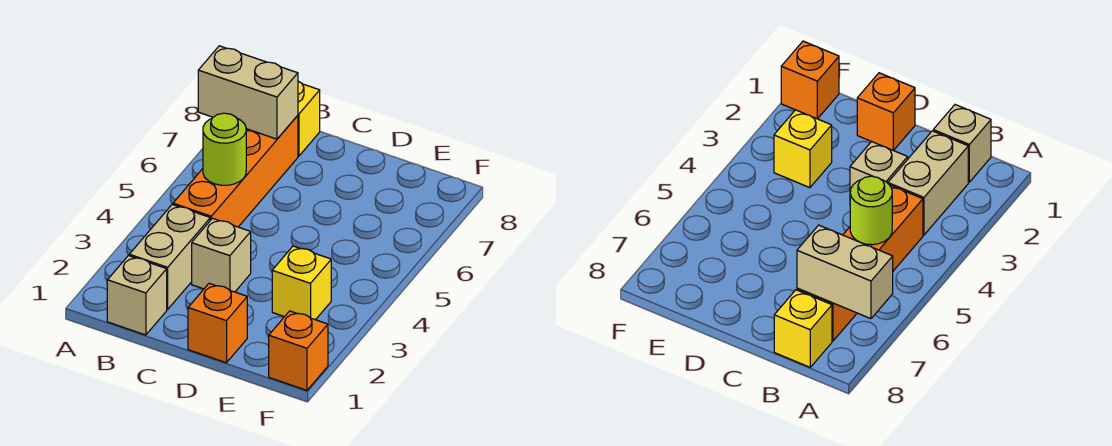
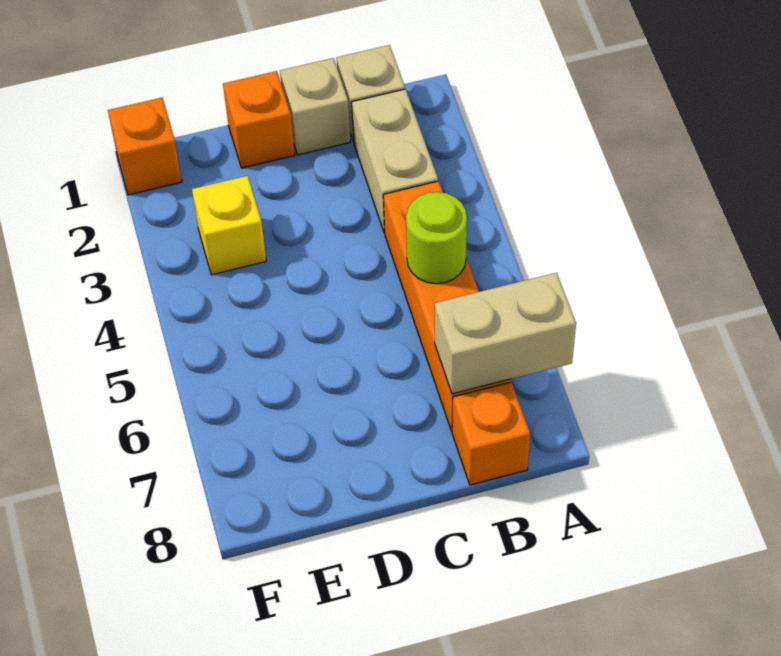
yellow 1x1 brick [298,81,320,156] -> orange 1x1 brick [452,382,530,485]
tan 1x1 brick [192,218,251,292] -> tan 1x1 brick moved to [280,58,350,155]

